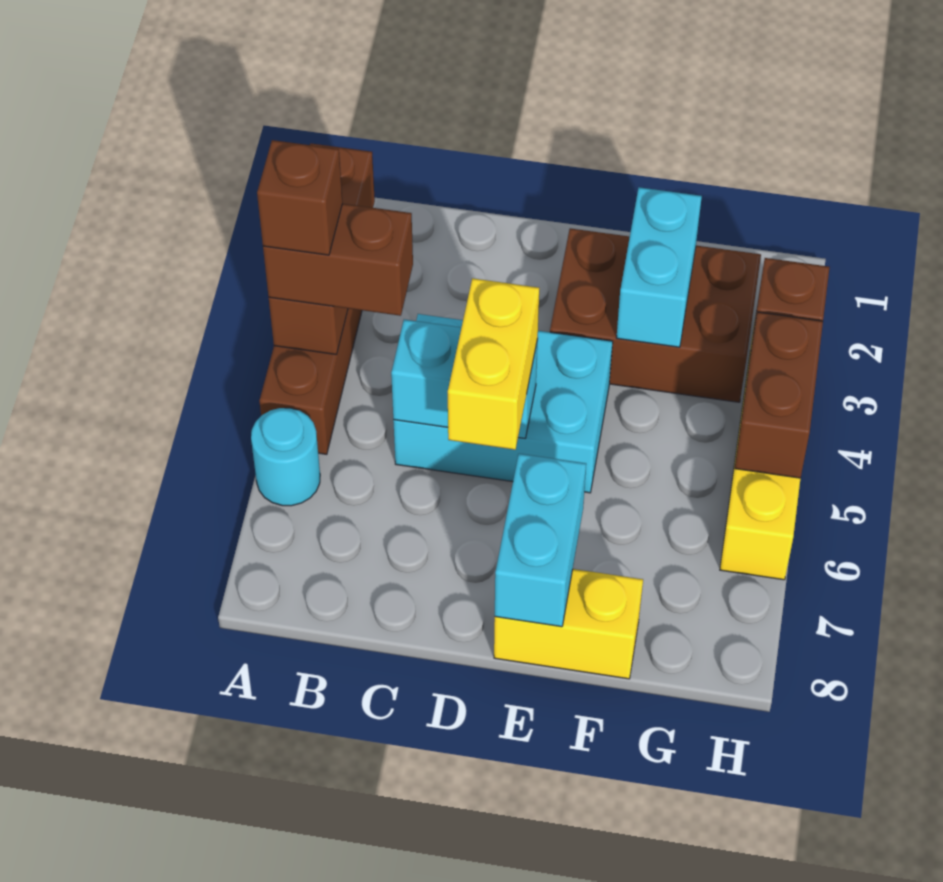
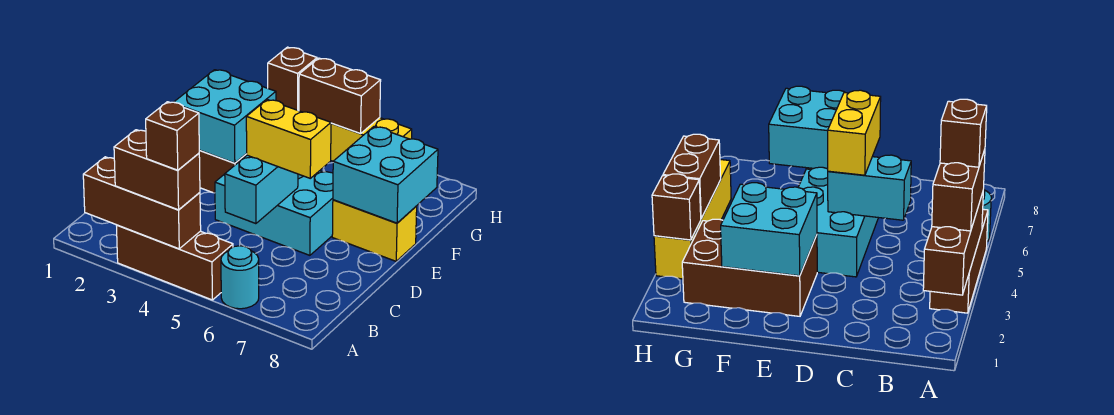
brown 1x2 brick [263,204,413,316] -> brown 1x2 brick turned to [114,130,200,210]
cyan 2x3 brick [393,314,613,493] -> cyan 2x3 brick turned to [215,171,333,255]
cyan 1x2 brick [495,454,586,627] -> cyan 2x2 brick [333,127,438,223]
yellow 1x2 brick [494,569,643,679] -> yellow 1x2 brick turned to [332,200,417,261]
cyan 1x2 brick [616,187,702,347] -> cyan 2x2 brick [174,70,276,163]

